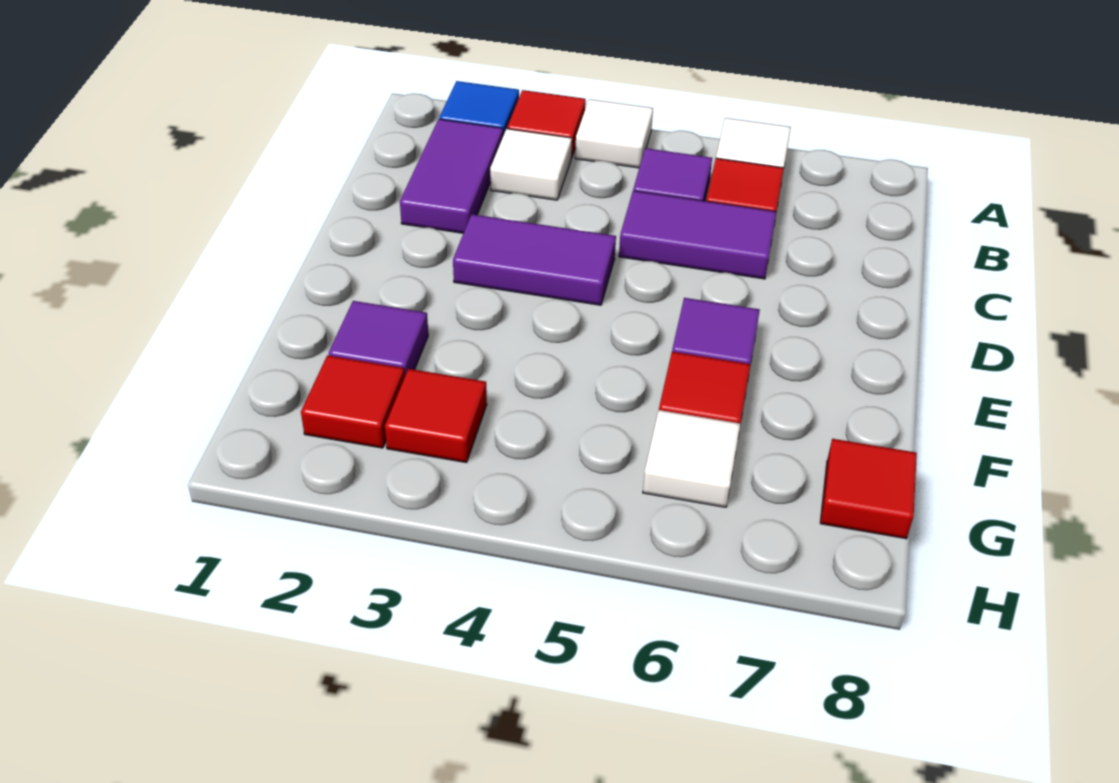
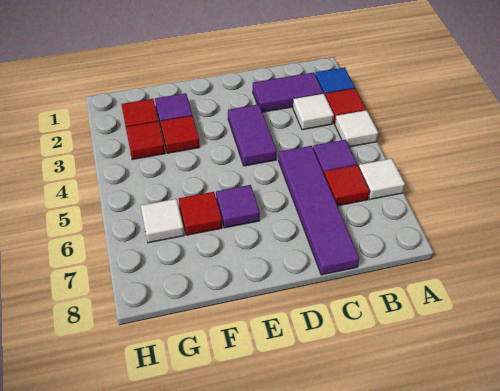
purple 1x2 tile [619,191,776,279] -> purple 1x4 tile [278,146,359,275]
red 1x1 tile [820,439,917,539] -> red 1x1 tile moved to [160,116,200,153]

